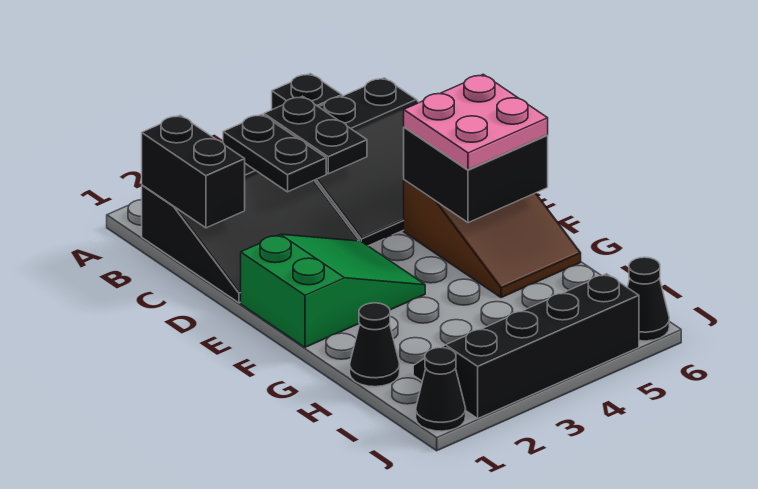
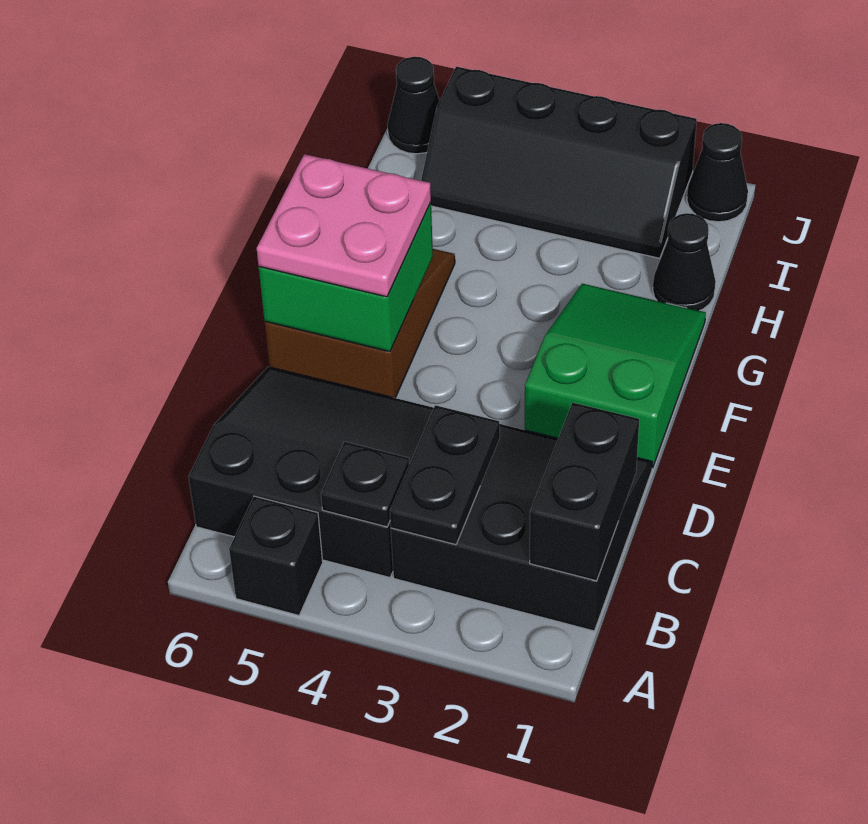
black 1x2 plate [264,96,367,174] -> black 1x1 plate [321,442,409,527]
green 2x3 slope [241,234,425,347] -> green 2x3 slope turned to [525,284,706,468]
black 2x2 brick [404,127,548,223] -> green 2x2 brick [259,203,433,352]

